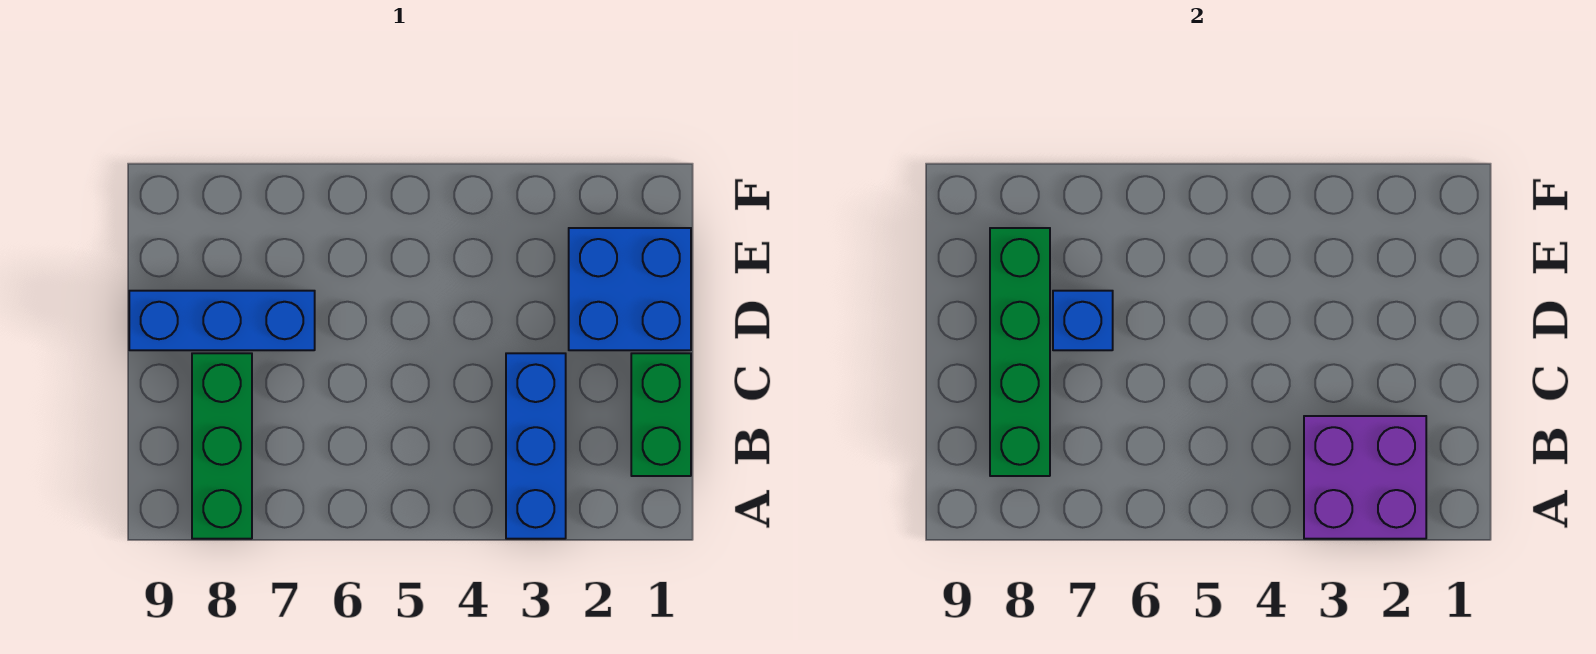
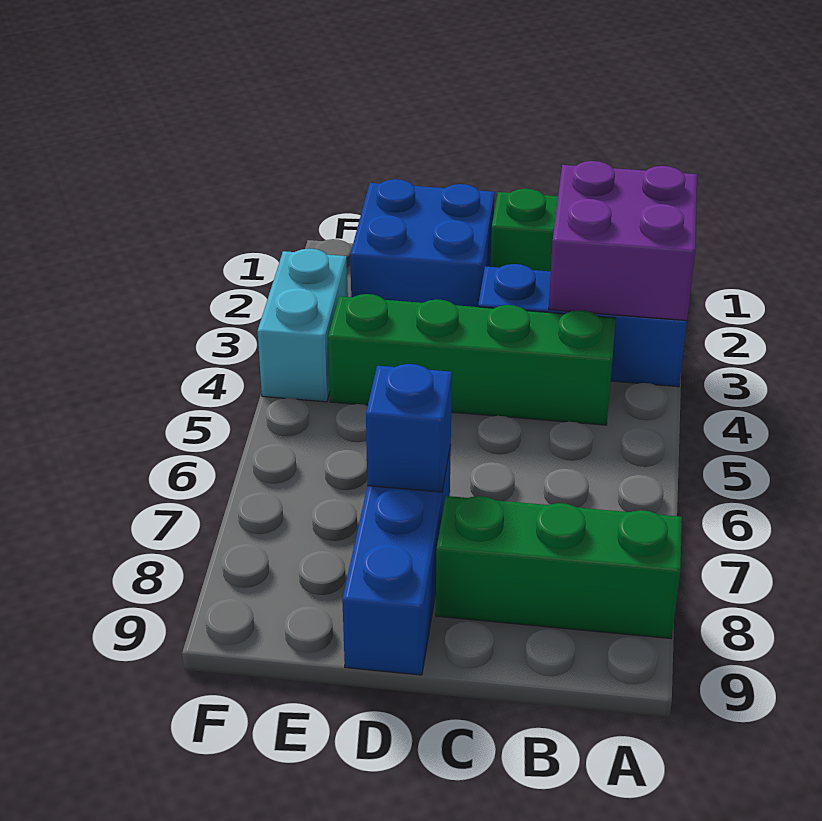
green 1x4 brick [990,228,1050,476] -> green 1x4 brick moved to [328,294,616,425]
none -> cyan 1x2 brick [258,249,348,402]

